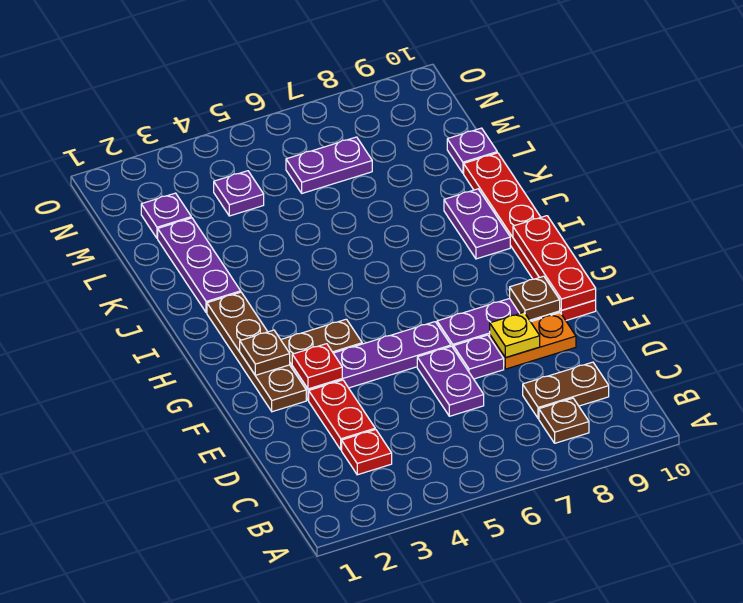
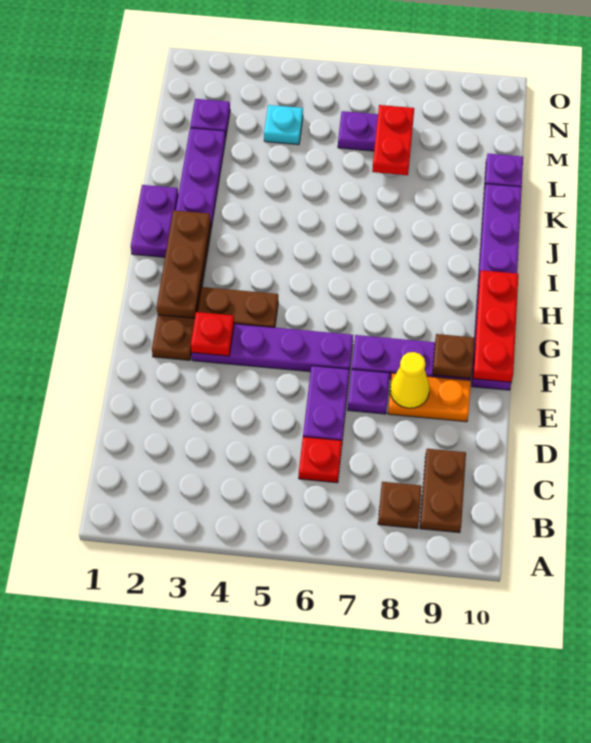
red 1x1 plate [342,429,392,475] -> red 1x1 plate moved to [299,437,342,483]
brown 1x2 plate [523,362,609,419] -> brown 1x2 plate turned to [420,449,466,533]
red 1x2 plate [309,380,375,450] -> red 1x2 plate moved to [372,105,414,175]
yellow 1x1 plate [490,312,540,358] -> yellow 1x1 cone [390,352,429,408]
red 1x6 plate [464,153,596,320] -> purple 1x6 plate [472,184,522,390]
brown 1x1 plate [240,330,290,375] -> brown 1x3 plate [157,210,210,318]
purple 1x2 plate [444,189,510,259] -> purple 1x2 plate moved to [131,185,178,257]
purple 1x1 plate [214,171,264,216] -> cyan 1x1 plate [264,105,303,145]

